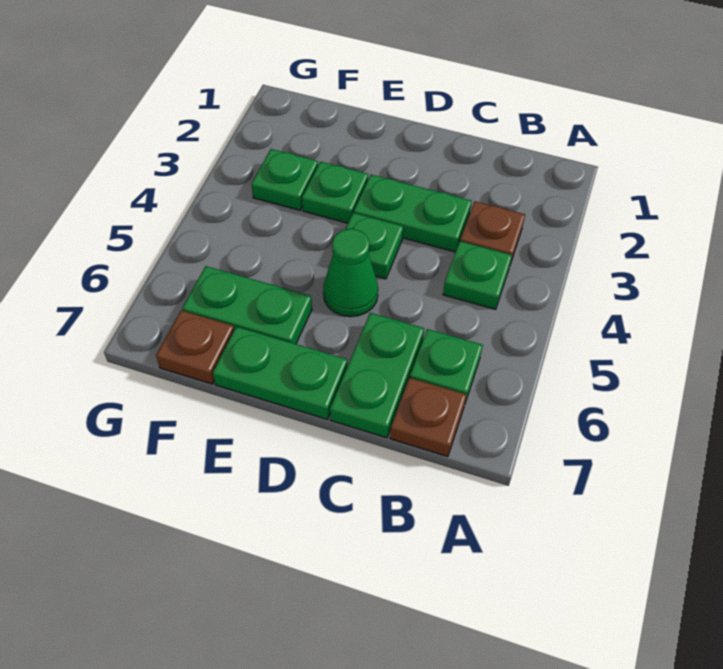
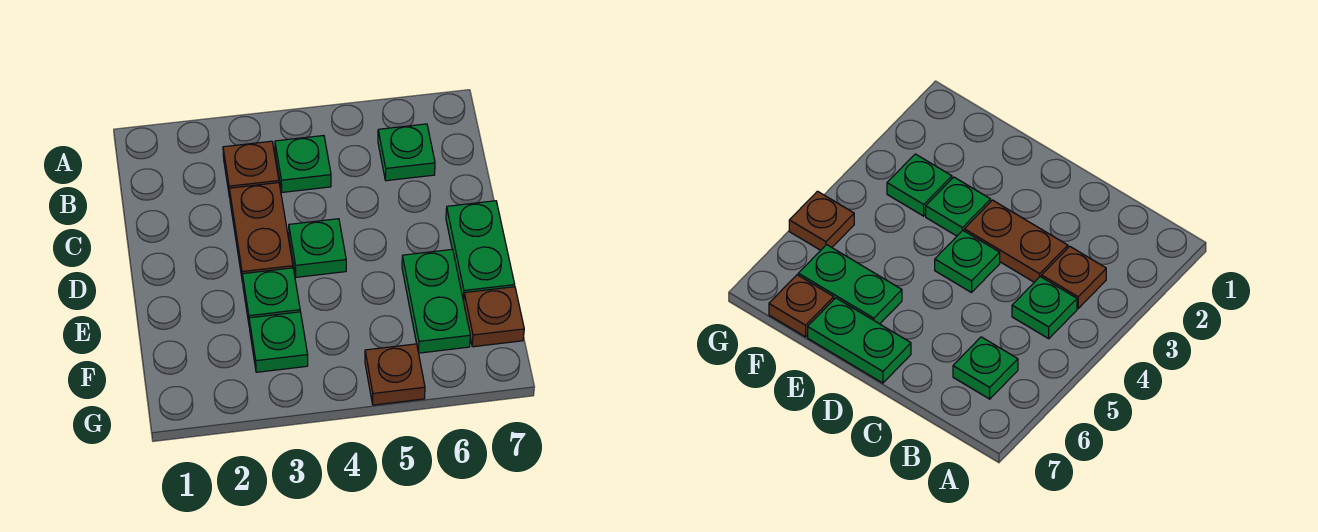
brown 1x1 plate [390,378,466,457] -> brown 1x1 plate moved to [365,344,425,405]
green 1x2 plate [354,175,472,252] -> brown 1x2 plate [229,183,293,283]
green 1x2 plate [330,313,424,438] -> none
green 1x1 cone [323,229,378,317] -> none

